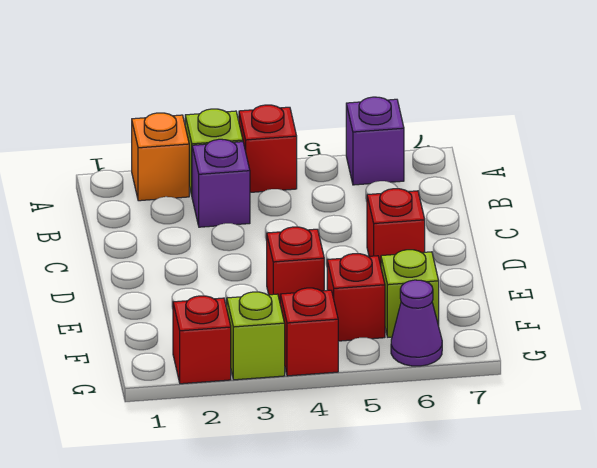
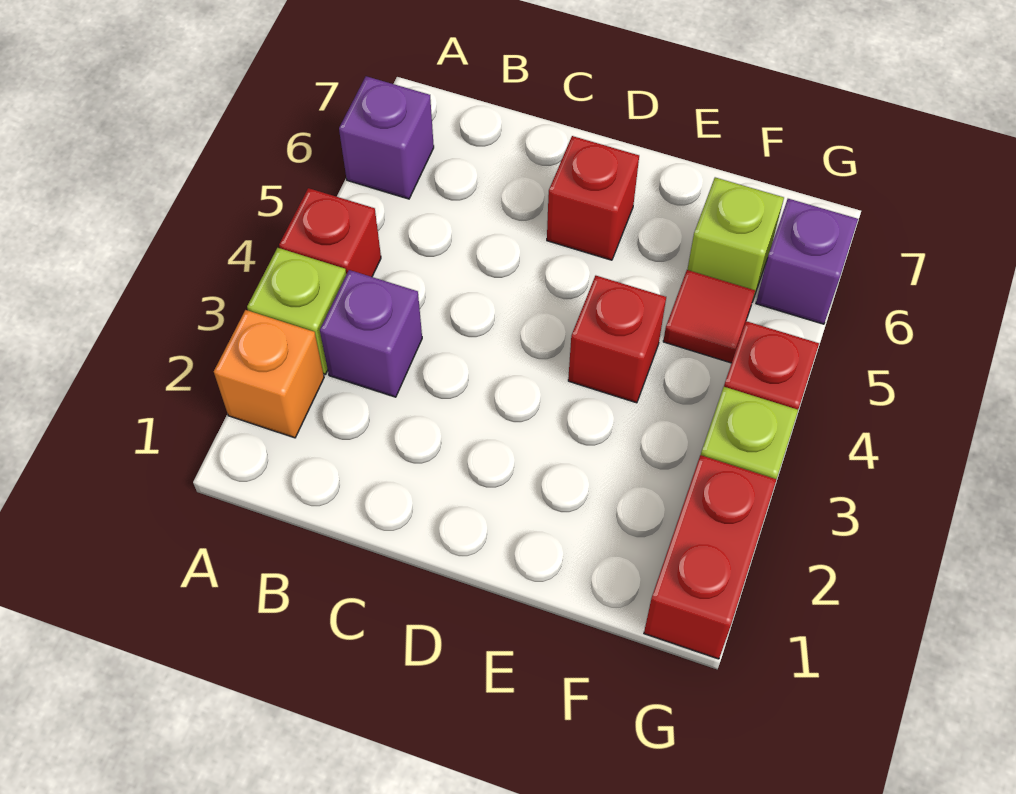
red 1x1 brick [327,254,385,341] -> red 1x1 tile [663,270,755,363]
red 1x1 brick [173,296,231,384] -> red 1x2 brick [644,455,777,659]
purple 1x1 cone [391,280,442,366] -> purple 1x1 brick [756,199,858,324]

